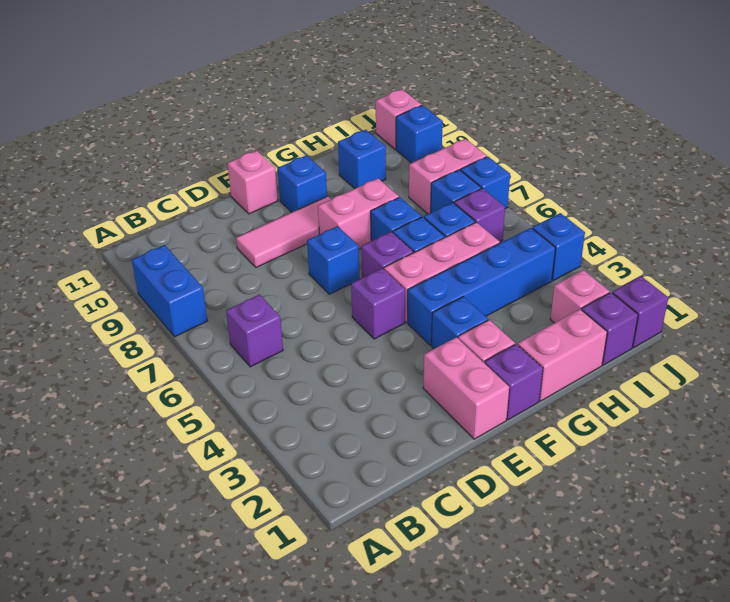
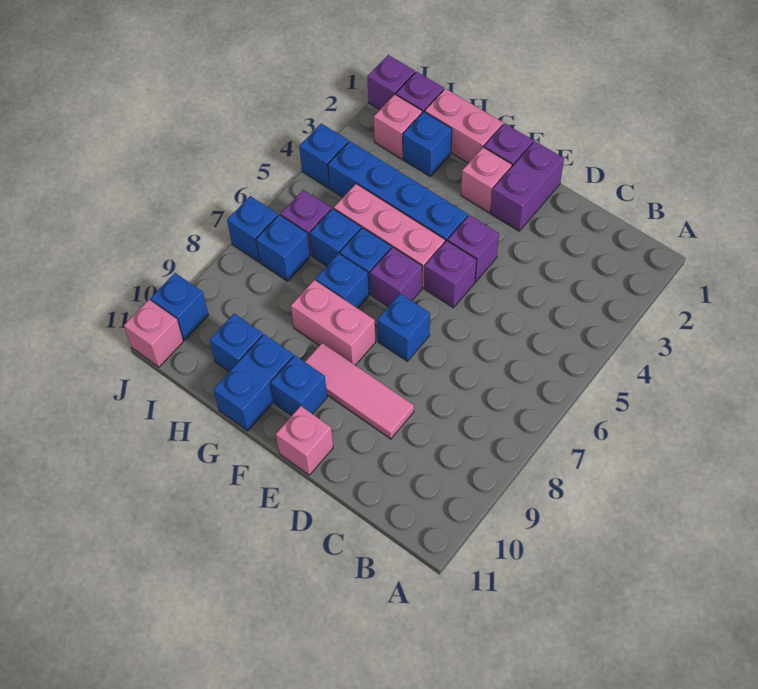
blue 1x2 brick [132,245,207,337] -> blue 1x2 brick moved to [213,334,294,431]
purple 1x1 brick [226,294,283,367] -> purple 1x1 brick moved to [448,215,499,282]
pink 1x2 brick [423,337,509,439] -> purple 1x2 brick [491,141,564,231]
blue 1x1 brick [432,297,488,349] -> blue 1x1 brick moved to [403,112,452,176]
pink 1x2 brick [409,139,487,214] -> none

